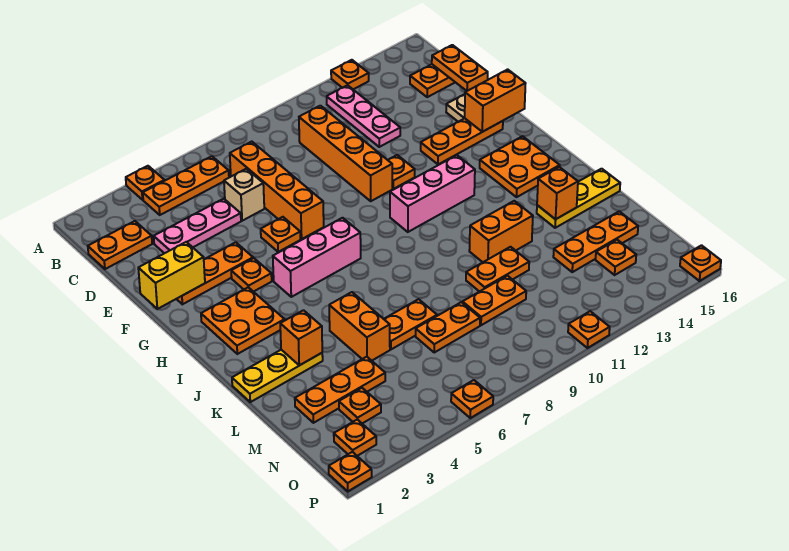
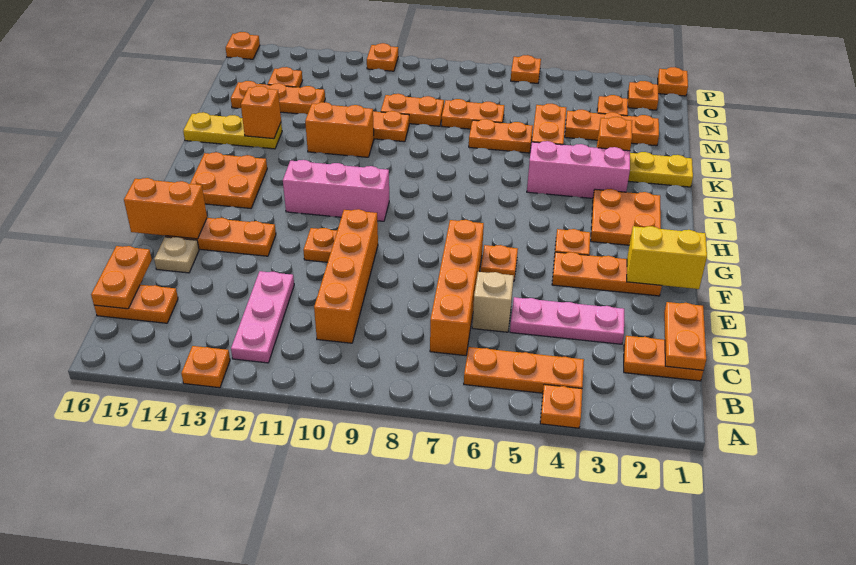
none -> orange 1x2 plate [664,302,706,370]
pink 1x3 brick [273,218,361,297] -> pink 1x3 brick moved to [527,141,630,198]

